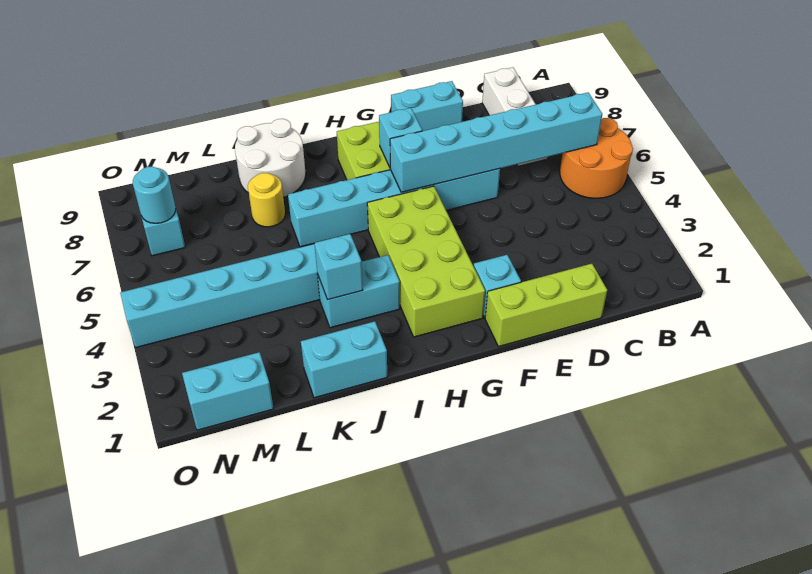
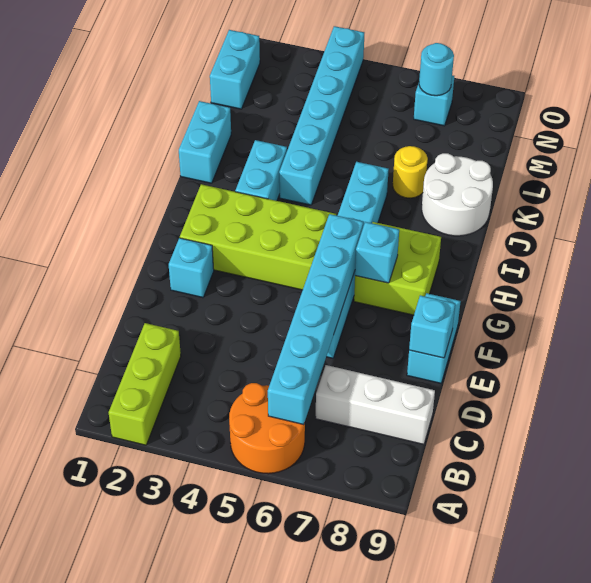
lime 1x3 brick [485,264,607,347] -> lime 1x3 brick moved to [109,323,181,445]
cyan 1x1 brick [315,234,363,300] -> cyan 1x1 brick moved to [409,296,455,358]

